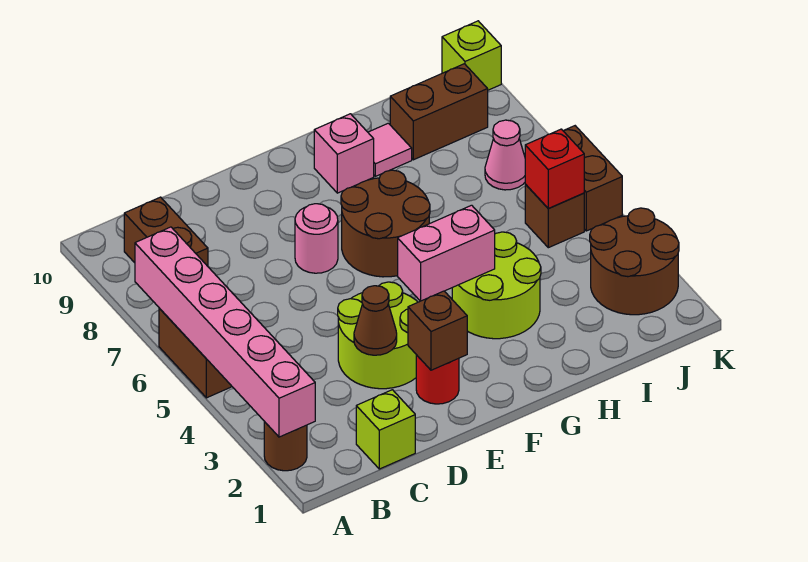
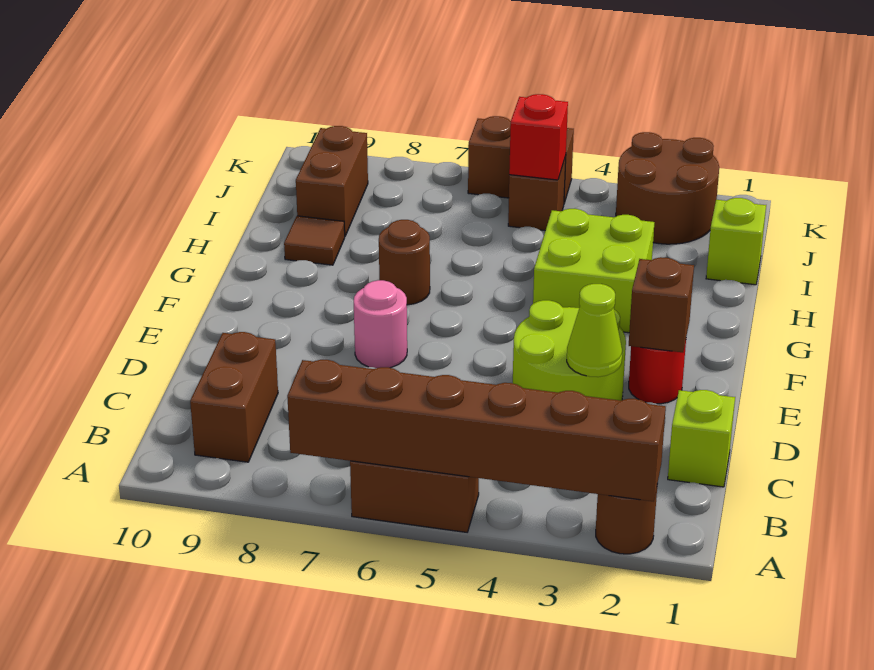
pink 1x6 brick [135,227,315,437] -> brown 1x6 brick [287,360,666,502]
brown 1x2 brick [124,197,208,266] -> brown 1x2 brick turned to [190,332,278,462]
brown 1x1 cone [354,286,397,355] -> lime 1x1 cone [567,284,622,377]
pink 1x2 brick [398,205,495,301] -> none
brown 2x2 round brick [341,170,430,277] -> brown 1x1 round brick [379,220,430,305]
lime 2x2 round brick [452,232,541,339] -> lime 2x2 brick [533,209,654,333]
pink 1x1 brick [314,114,374,193] -> none
pink 1x1 tile [368,123,412,176] -> brown 1x1 tile [284,216,345,265]
pink 1x1 cone [485,120,525,190] -> none
lime 1x1 brick [442,21,501,90] -> lime 1x1 brick moved to [706,198,766,285]

